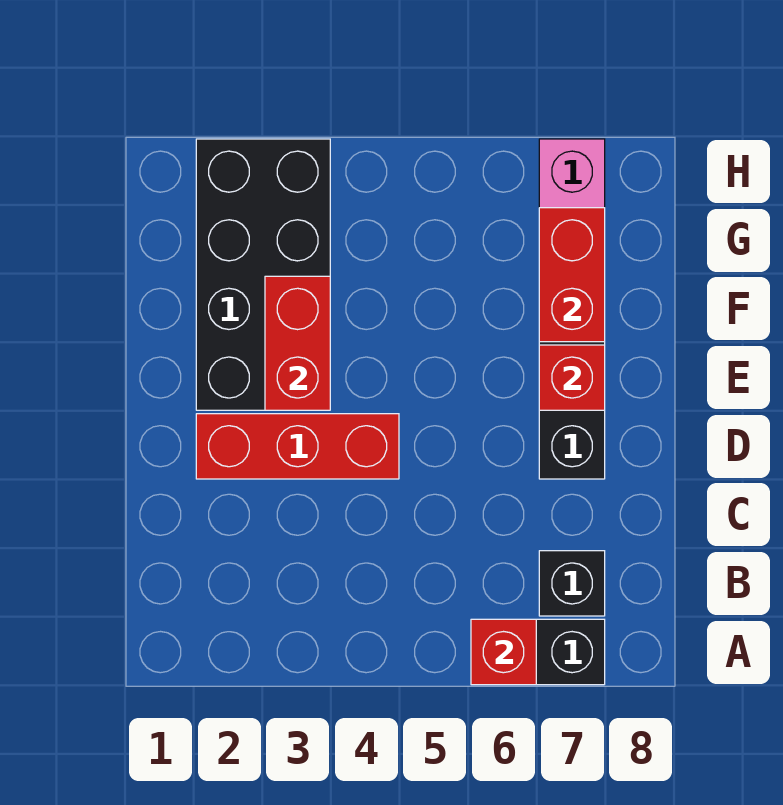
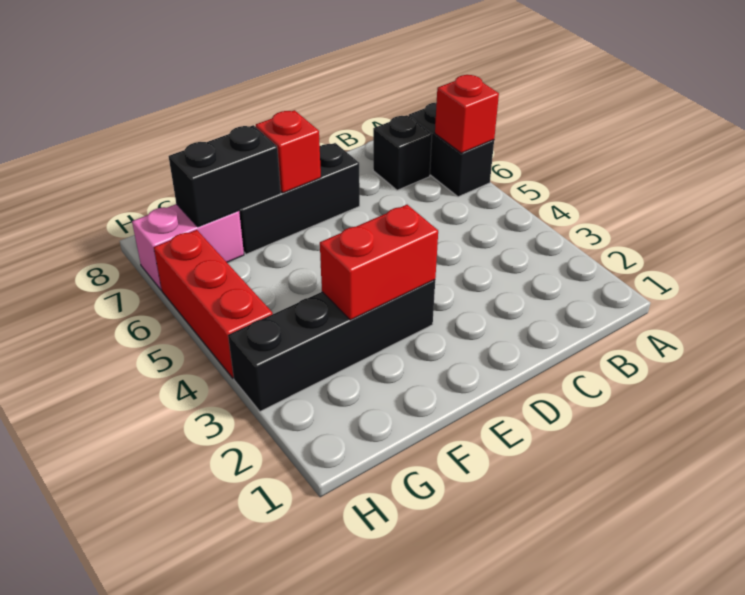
red 1x3 brick [196,414,399,479] -> red 1x3 brick moved to [154,230,273,378]
black 2x4 brick [196,139,330,410] -> black 1x4 brick [228,280,435,411]
red 1x2 brick [539,208,605,342] -> black 1x2 brick [169,125,281,227]

